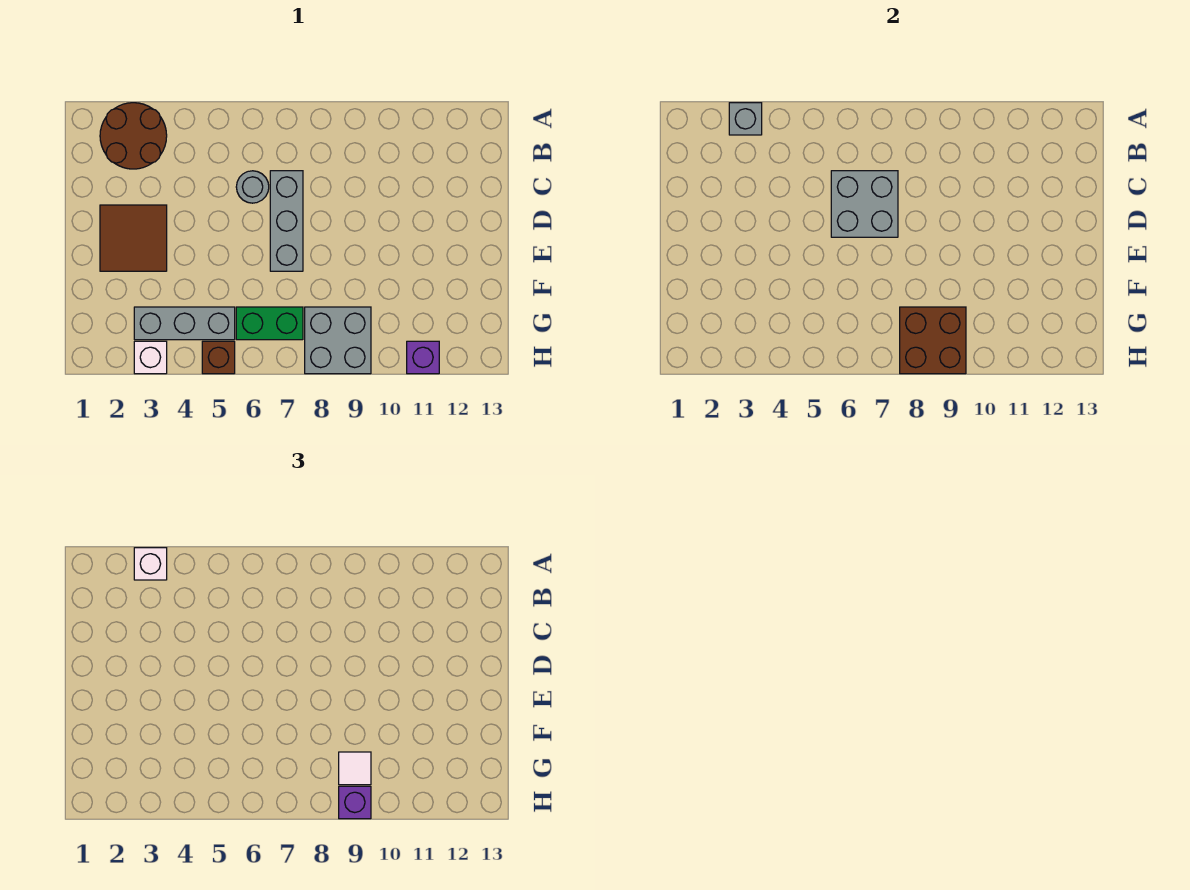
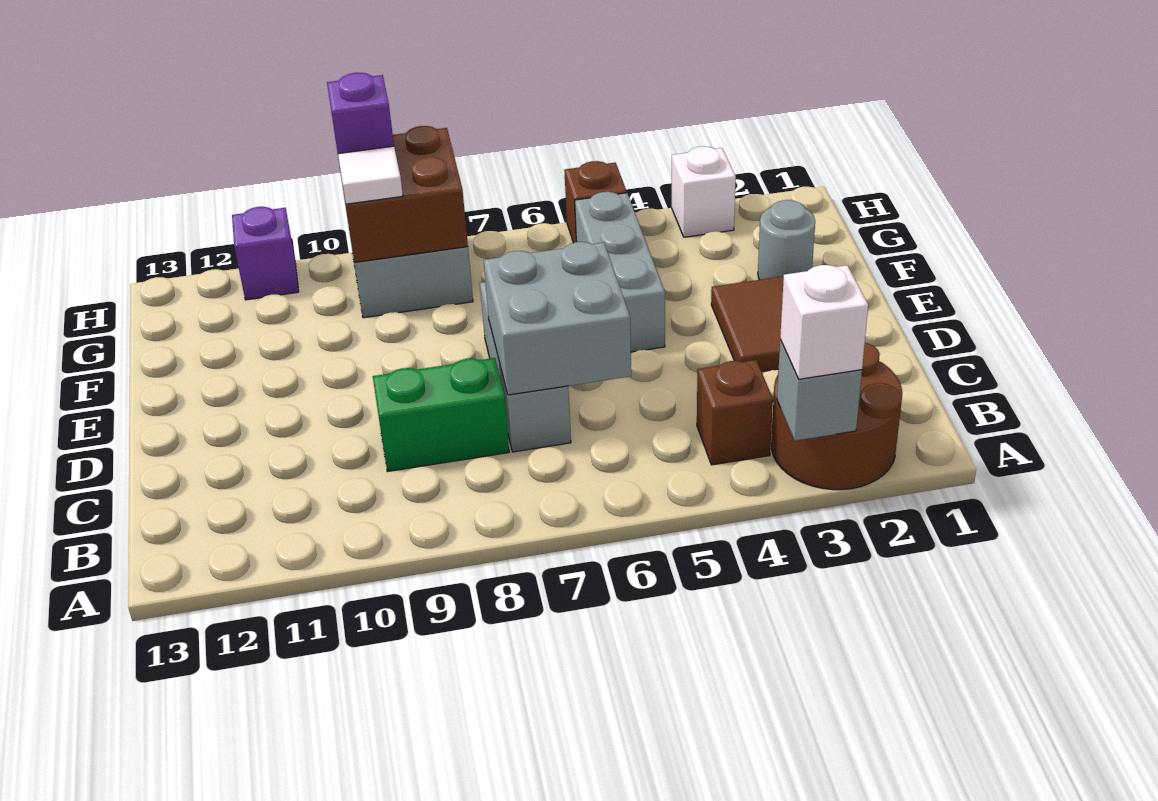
none -> brown 1x1 brick [697,360,773,465]
grey 1x1 round brick [236,171,269,203] -> grey 1x1 round brick moved to [758,200,815,280]
grey 1x3 brick [134,307,235,340] -> grey 1x3 brick turned to [575,192,665,352]
green 1x2 brick [236,307,303,340] -> green 1x2 brick moved to [373,358,509,472]

